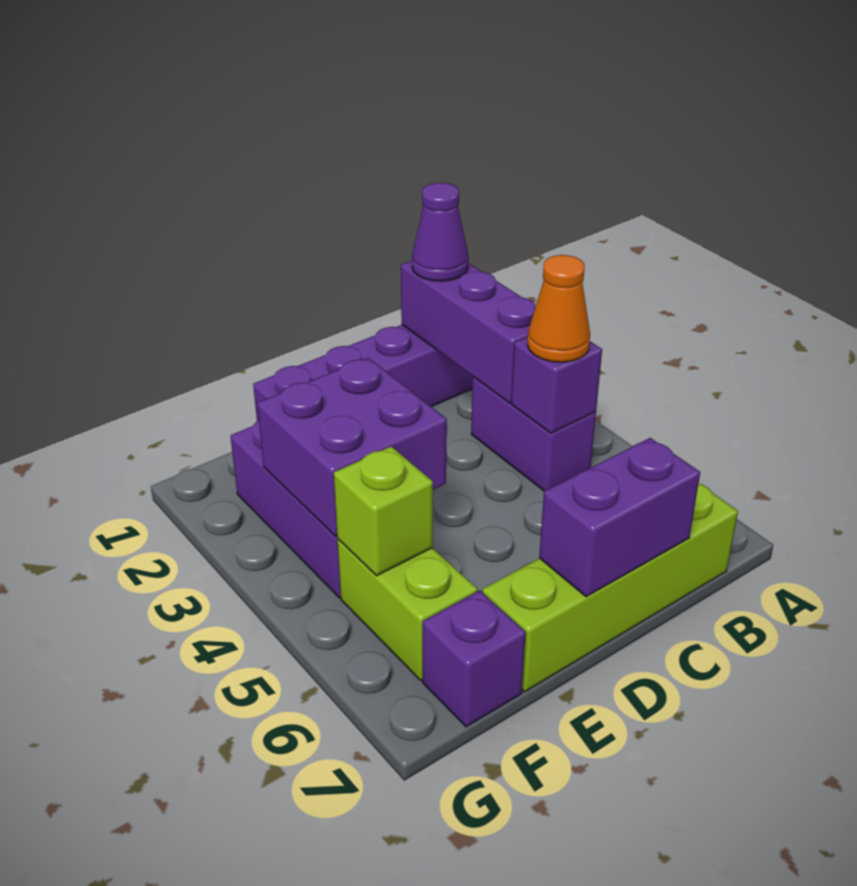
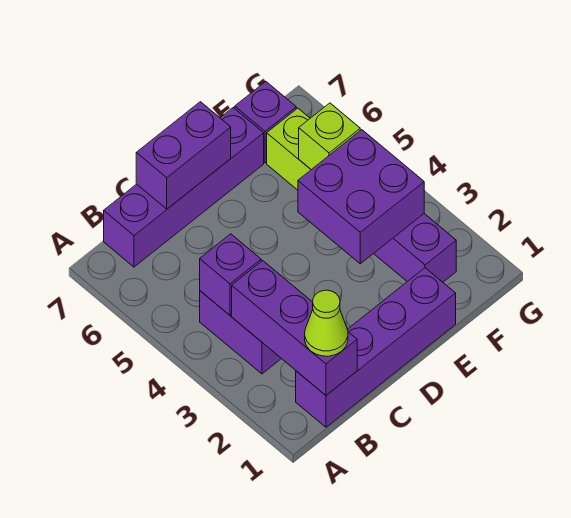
purple 1x1 cone [412,183,469,281] -> lime 1x1 cone [305,290,348,356]
orange 1x1 cone [527,255,590,362] -> none
lime 1x4 brick [482,484,738,692] -> purple 1x4 brick [104,108,264,267]

